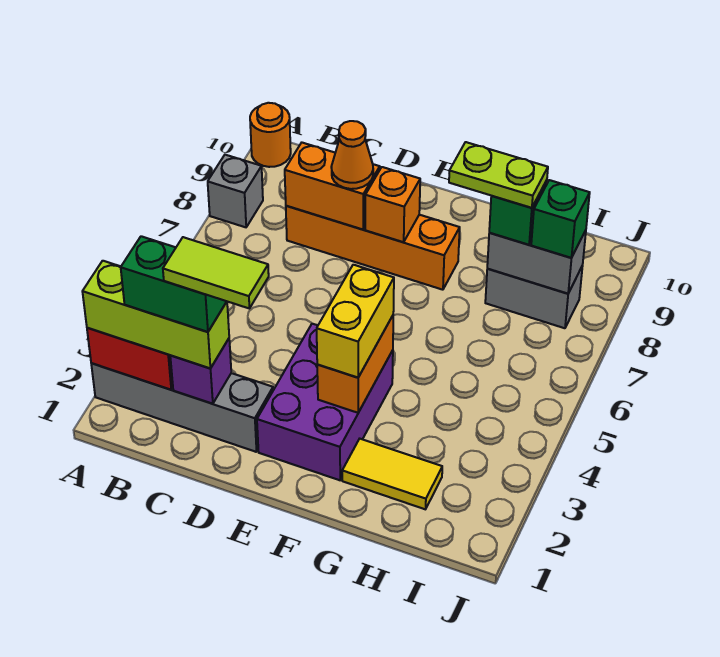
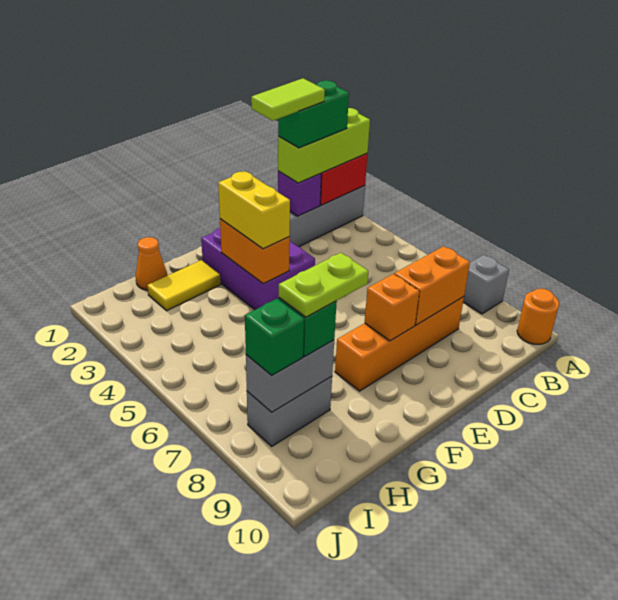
orange 1x1 cone [331,121,373,189] -> orange 1x1 cone moved to [136,237,167,290]

